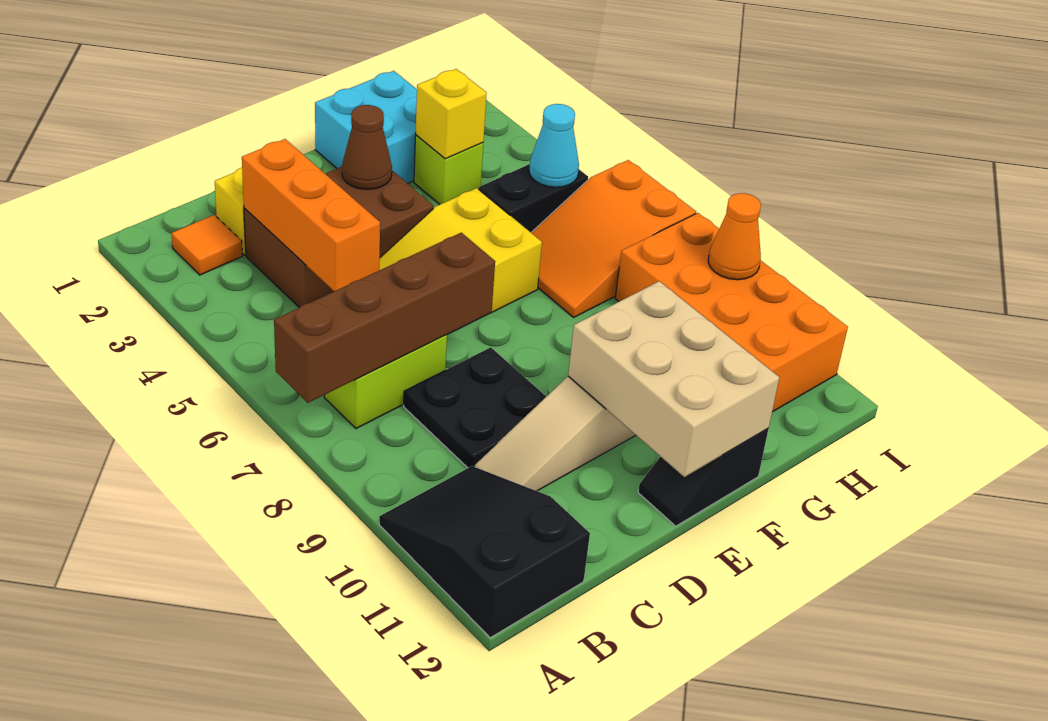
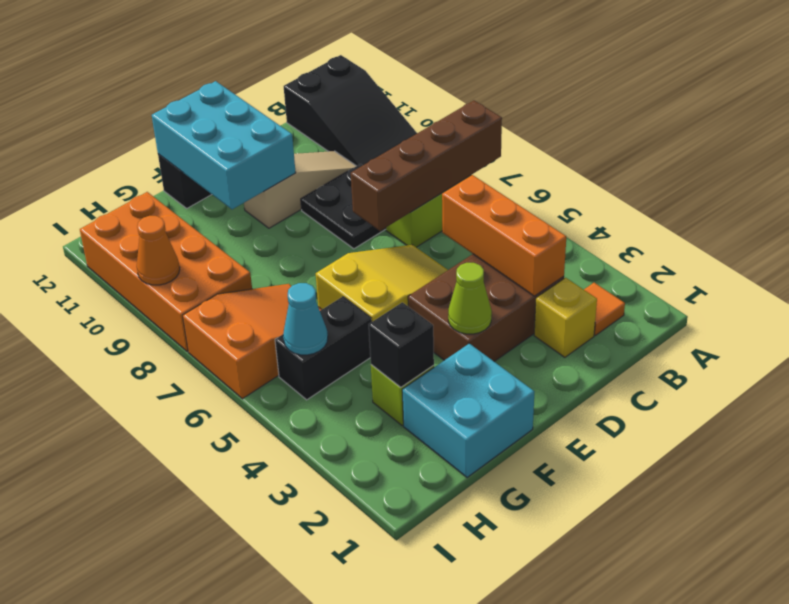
brown 1x1 cone [342,105,392,189] -> lime 1x1 cone [448,263,492,334]
tan 2x3 brick [568,281,779,477] -> cyan 2x3 brick [152,81,296,209]
yellow 1x1 brick [416,69,487,159] -> black 1x1 brick [369,302,434,387]

